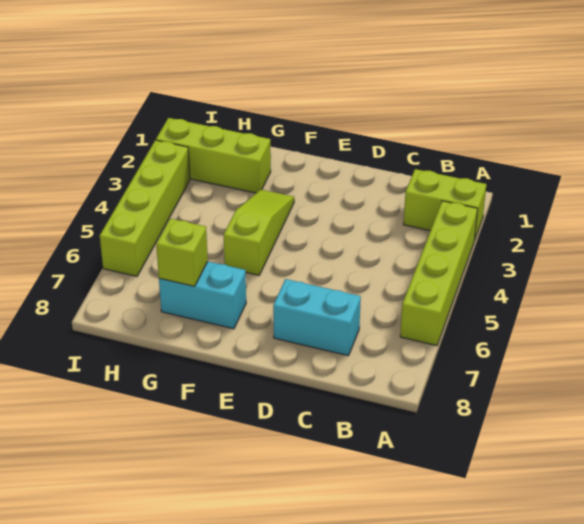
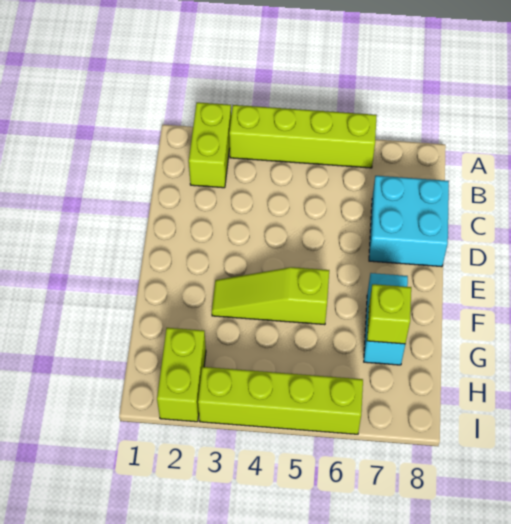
cyan 1x2 brick [273,279,361,356] -> cyan 2x2 brick [369,176,449,267]
lime 1x3 brick [156,118,271,193] -> lime 1x2 brick [157,328,206,422]

